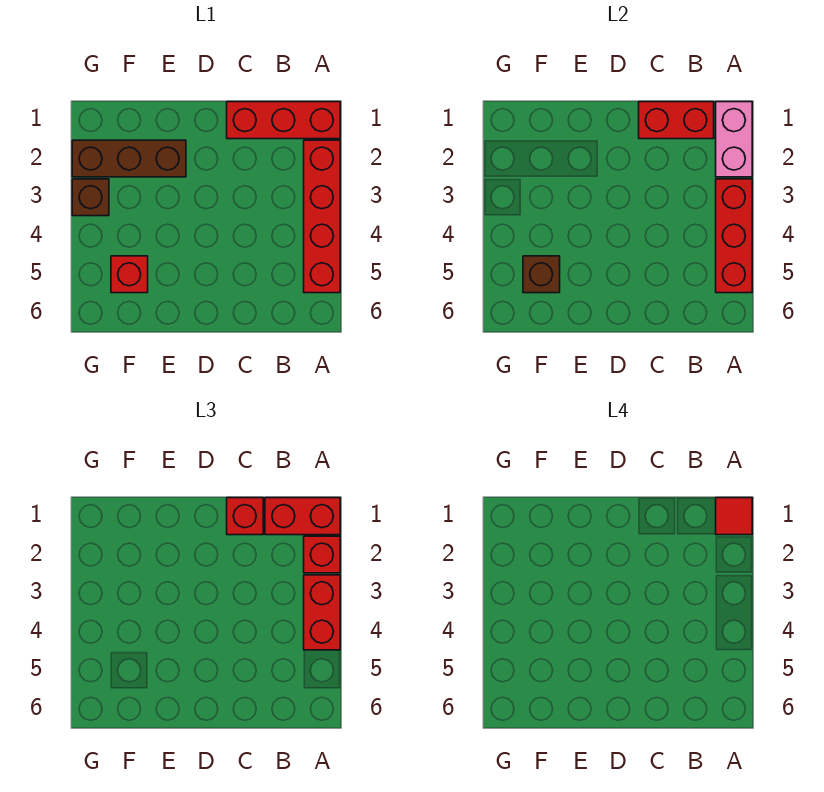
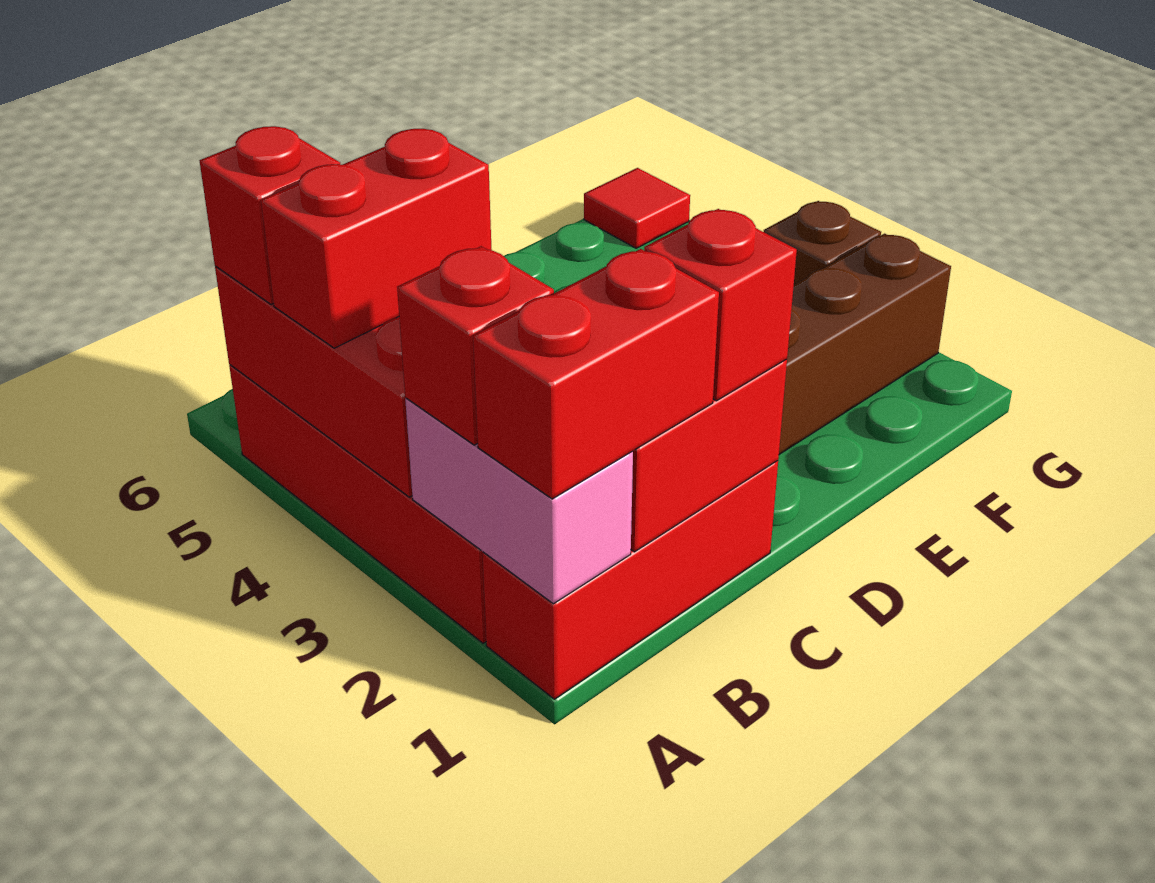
red 1x1 tile [716,498,752,535] -> red 1x1 tile moved to [584,168,690,248]
red 1x2 brick [304,575,340,650] -> red 1x2 brick turned to [261,129,492,348]
red 1x1 brick [111,256,148,293] -> red 1x1 brick moved to [200,126,340,305]
brown 1x1 brick [523,256,560,293] -> none

